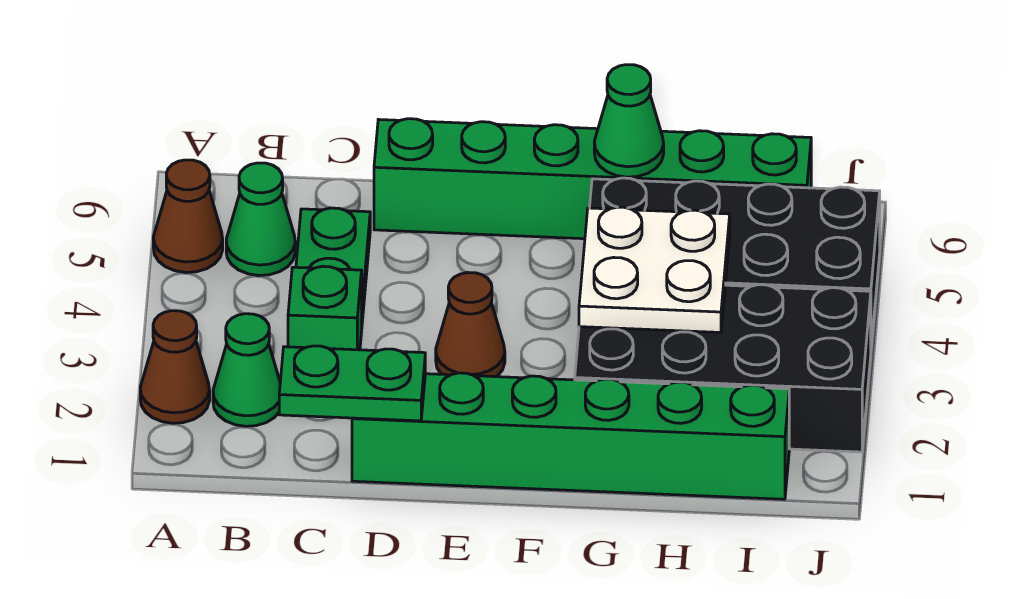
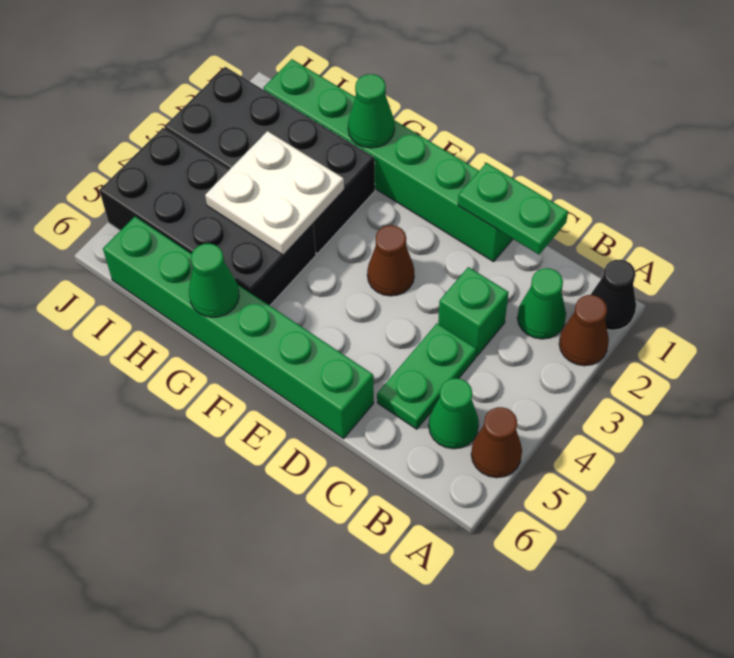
none -> black 1x1 cone [591,259,636,330]
none -> green 1x1 cone [348,74,395,148]

